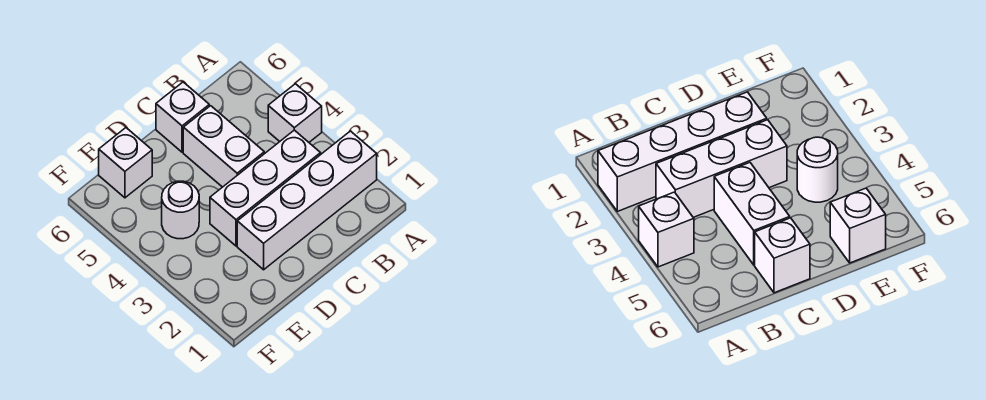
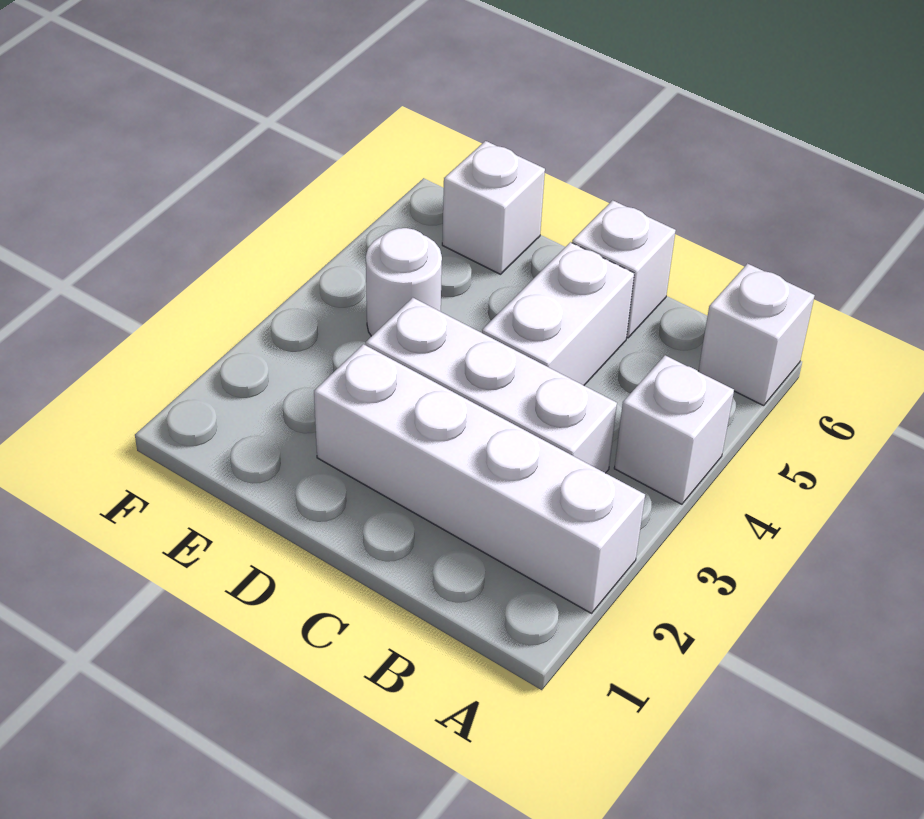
none -> white 1x1 brick [698,264,815,406]

